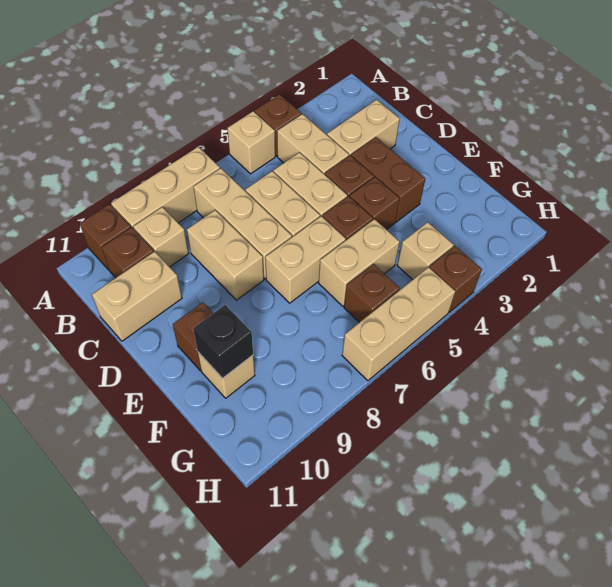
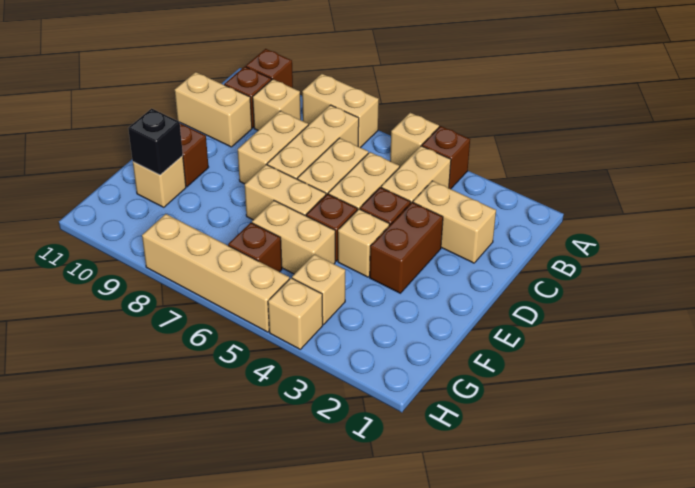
tan 1x3 brick [111,147,220,229] -> tan 1x2 brick [302,74,379,148]
brown 1x1 brick [350,177,400,230] -> tan 1x1 brick [338,209,389,277]
brown 1x1 brick [429,246,482,312] -> tan 1x1 brick [268,278,323,349]
tan 1x3 brick [342,267,455,381] -> tan 1x4 brick [142,214,289,332]

